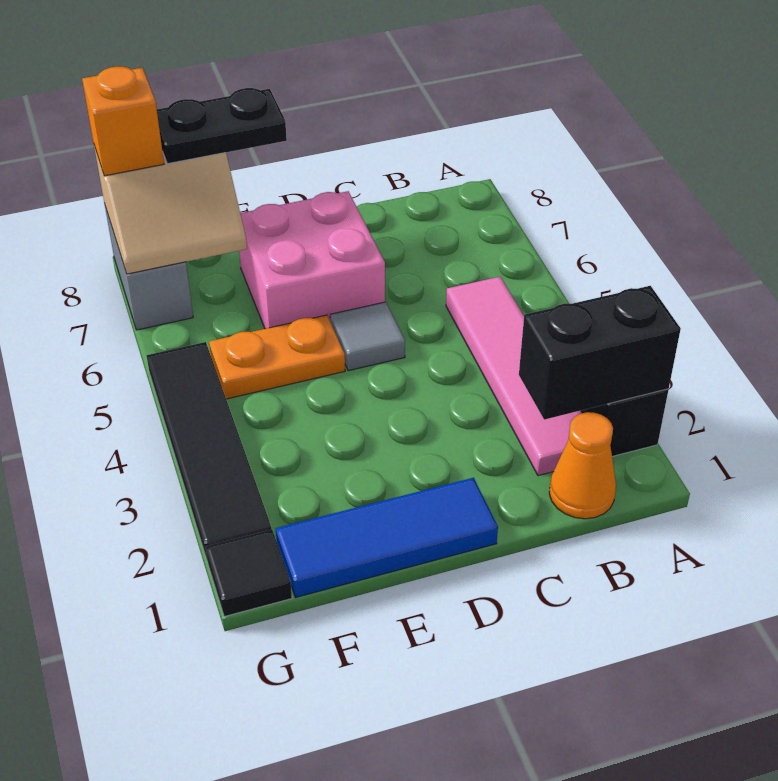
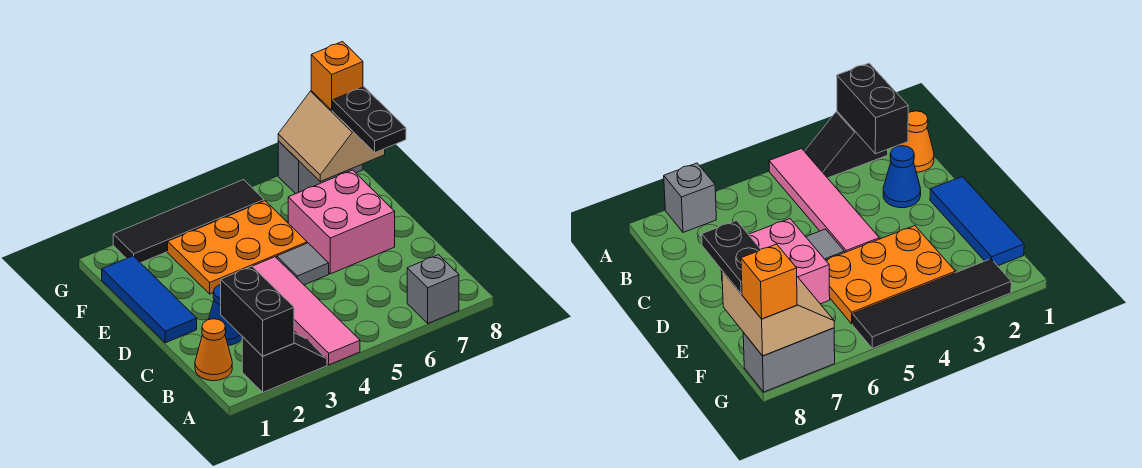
none -> grey 1x1 brick [407,255,459,323]
pink 1x4 tile [446,277,582,476] -> pink 1x4 tile turned to [253,257,360,365]
none -> blue 1x1 cone [209,285,243,345]
orange 1x2 plate [209,315,345,399] -> orange 2x3 plate [168,201,307,294]
black 1x1 tile [205,529,292,617] -> none

